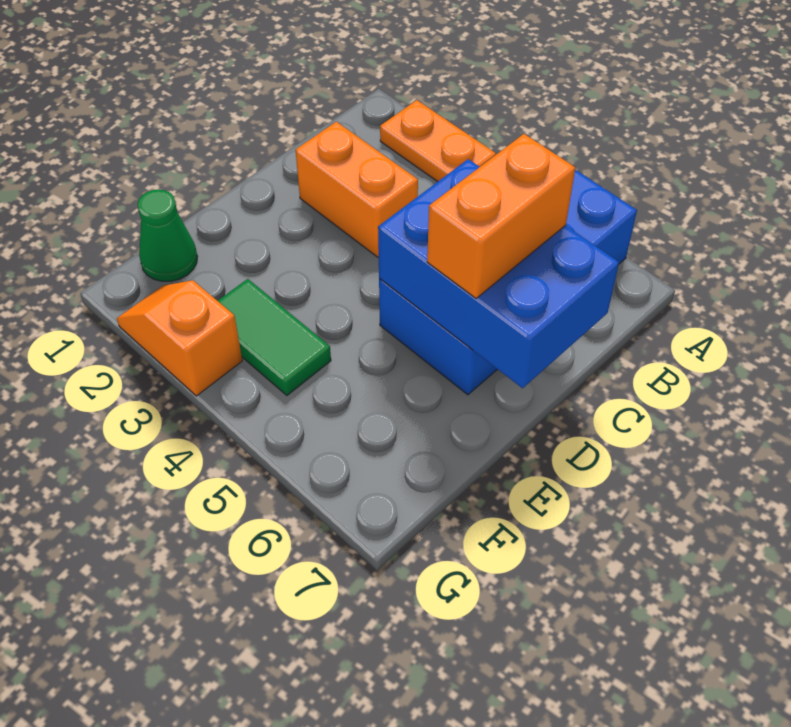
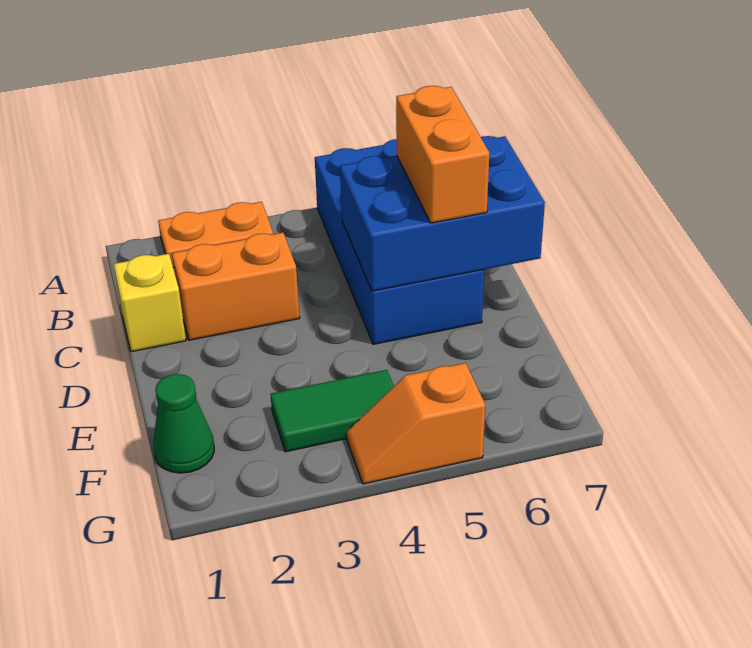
none -> yellow 1x1 brick [114,254,186,352]
orange 1x2 slope [117,280,242,396] -> orange 1x2 slope moved to [347,363,485,484]

